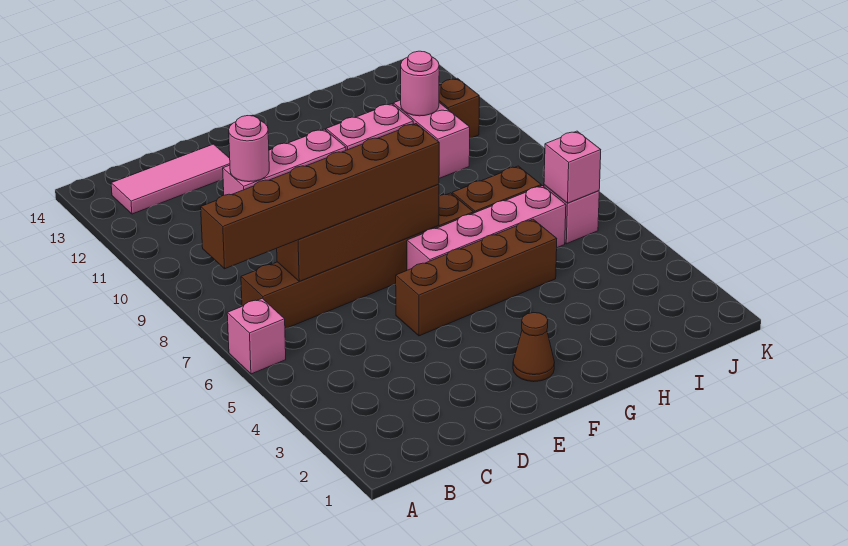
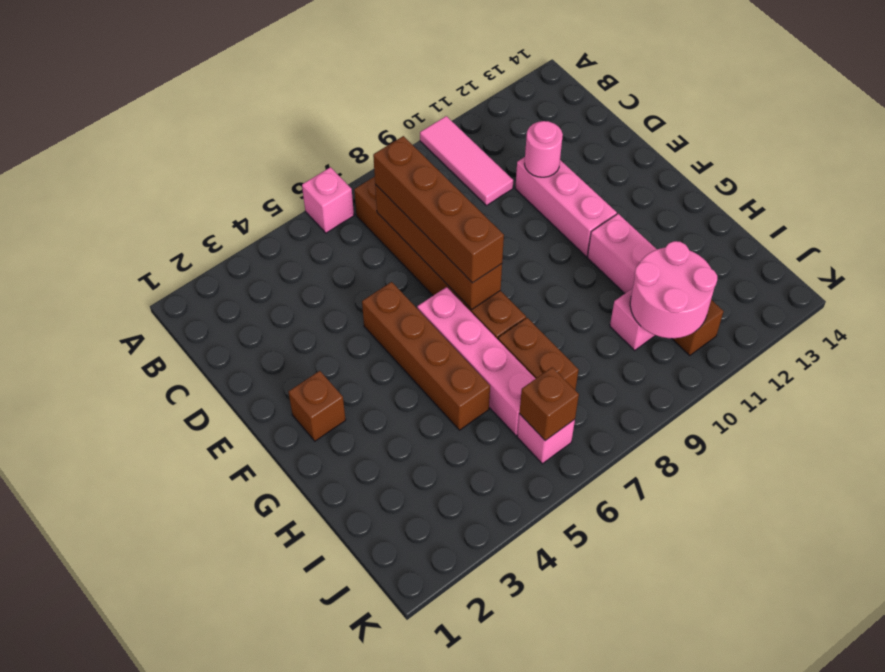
brown 1x6 brick [201,124,439,269] -> brown 1x4 brick [373,136,504,283]
pink 1x3 tile [111,144,230,214] -> pink 1x3 tile moved to [420,116,513,206]
brown 1x1 cone [513,313,555,382] -> brown 1x1 brick [288,371,346,441]
pink 1x1 round brick [401,51,439,116] -> pink 2x2 round brick [630,241,717,338]
pink 1x1 brick [544,131,601,203] -> brown 1x1 brick [519,367,579,441]

